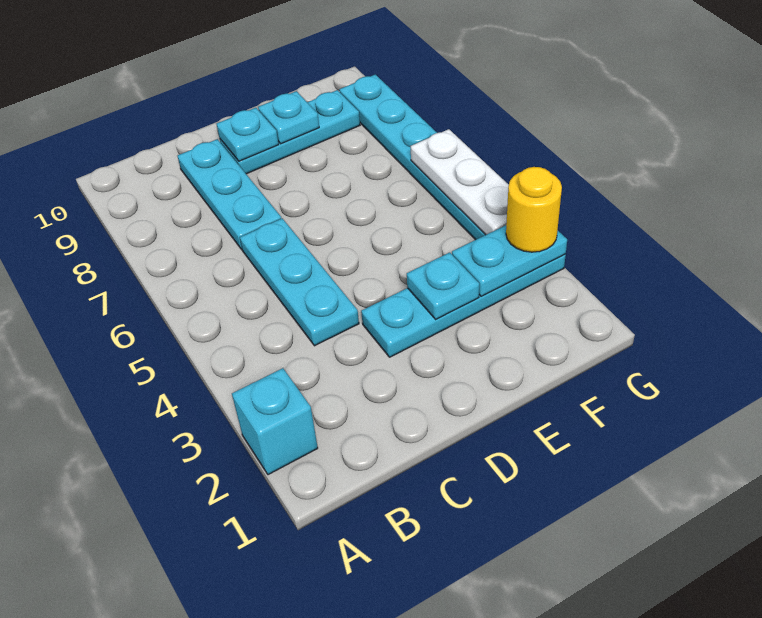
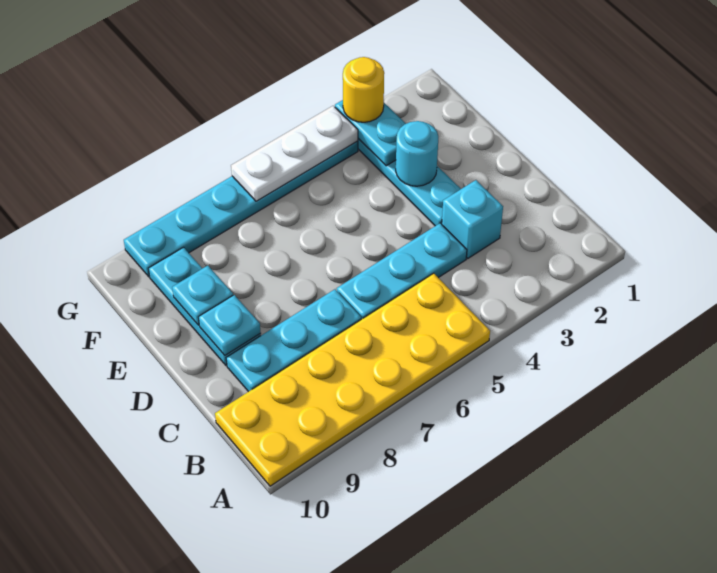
cyan 1x1 brick [232,368,318,475] -> cyan 1x1 brick moved to [442,180,503,258]
none -> yellow 2x6 plate [215,273,490,486]
cyan 1x1 plate [407,253,479,319] -> cyan 1x1 round brick [396,121,438,186]

